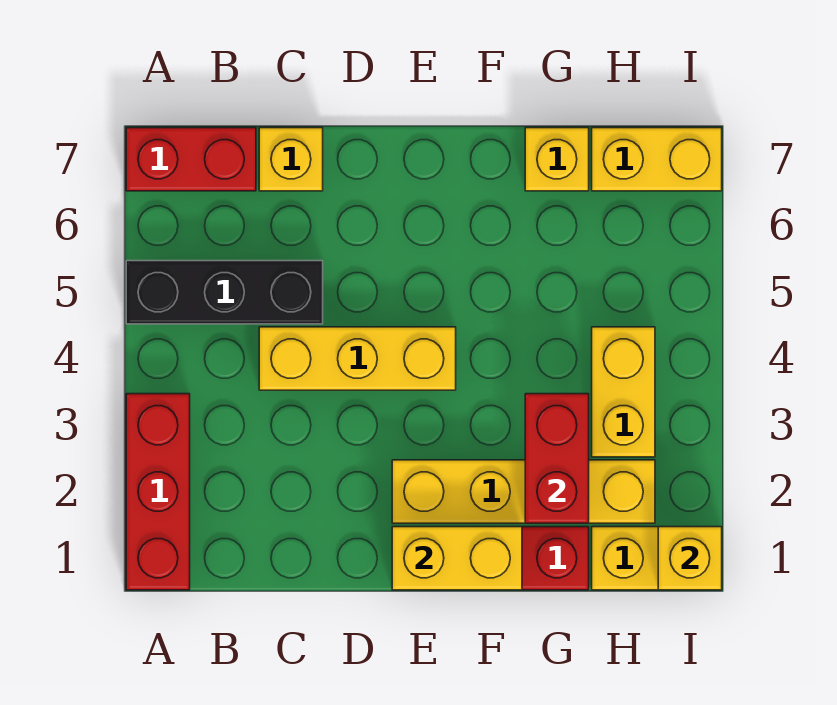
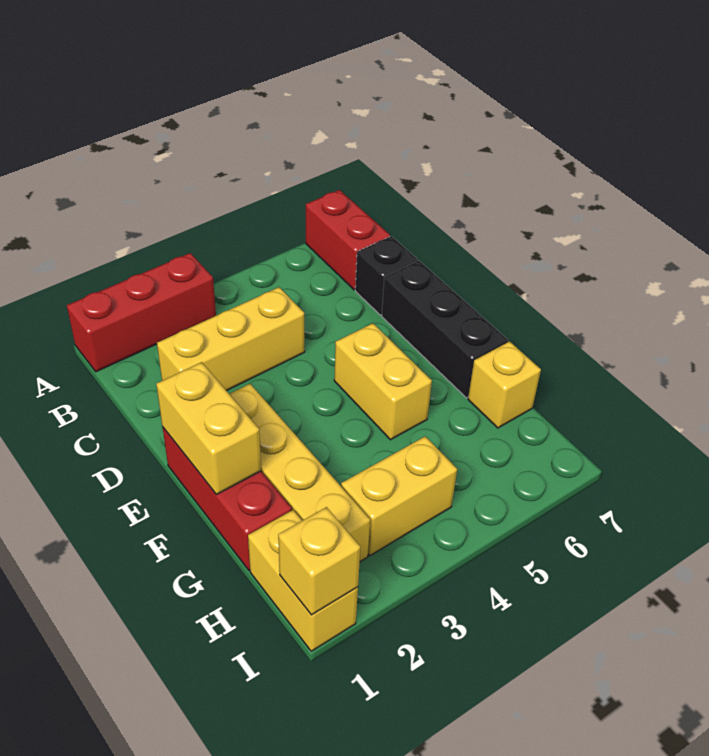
black 1x3 brick [126,261,323,324] -> black 1x3 brick moved to [382,261,508,398]
yellow 1x3 brick [259,327,456,390] -> yellow 1x3 brick turned to [157,287,305,391]
yellow 1x1 brick [259,128,323,191] -> black 1x1 brick [355,236,418,315]
red 1x2 brick [525,394,589,523] -> none
yellow 1x2 brick [592,128,722,191] -> yellow 1x2 brick moved to [334,323,432,440]

